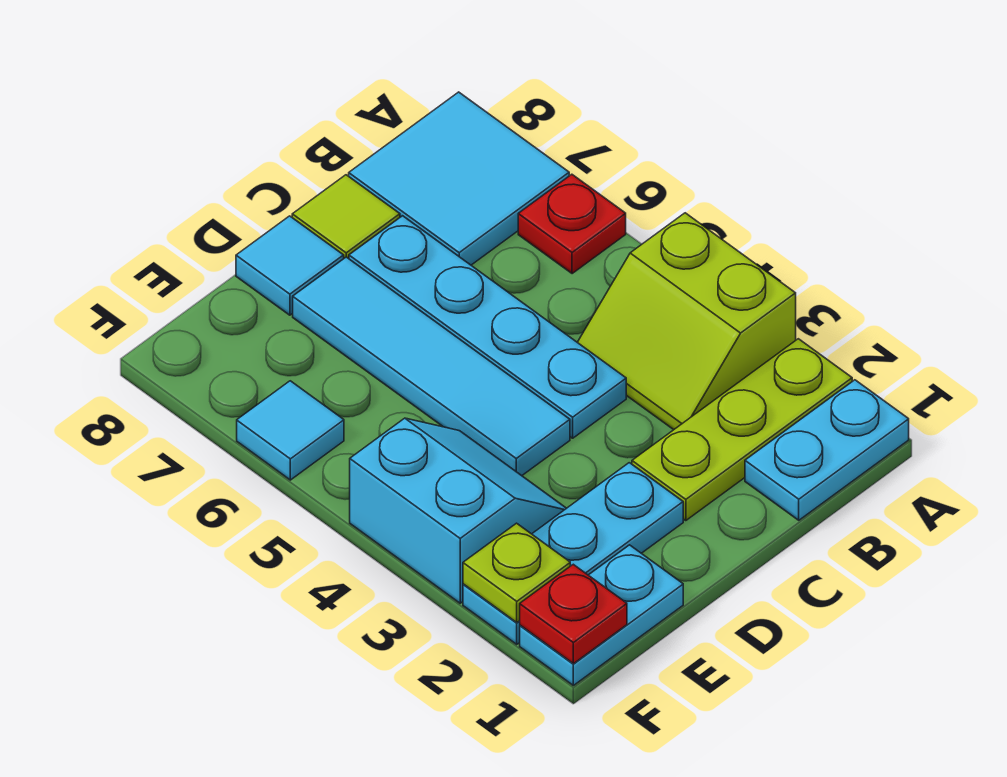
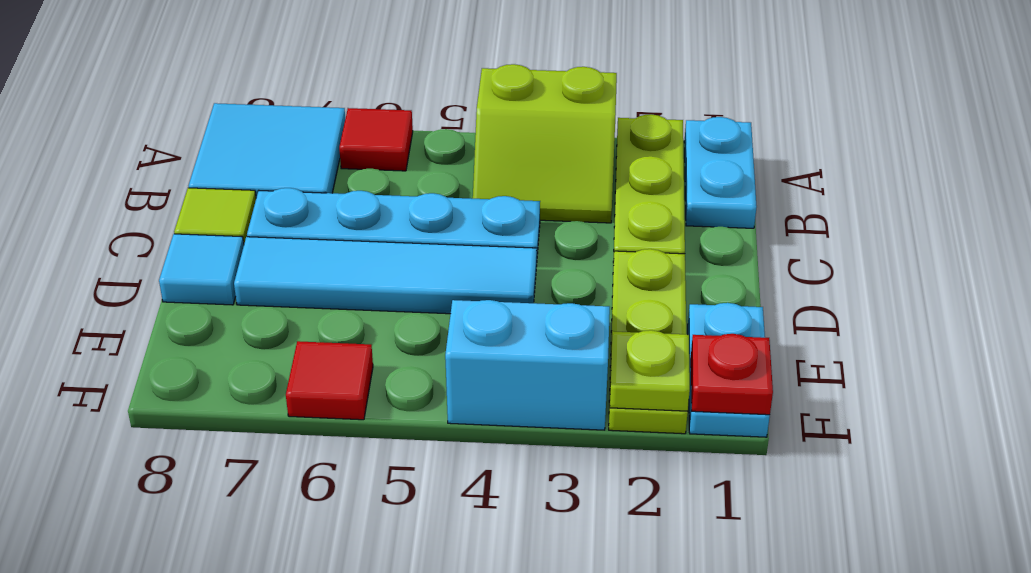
red 1x1 plate [518,174,626,274] -> red 1x1 tile [339,108,413,171]
cyan 1x3 plate [463,463,683,644] -> lime 1x3 plate [609,249,688,434]
cyan 1x1 tile [237,381,344,480] -> red 1x1 tile [286,341,373,420]

